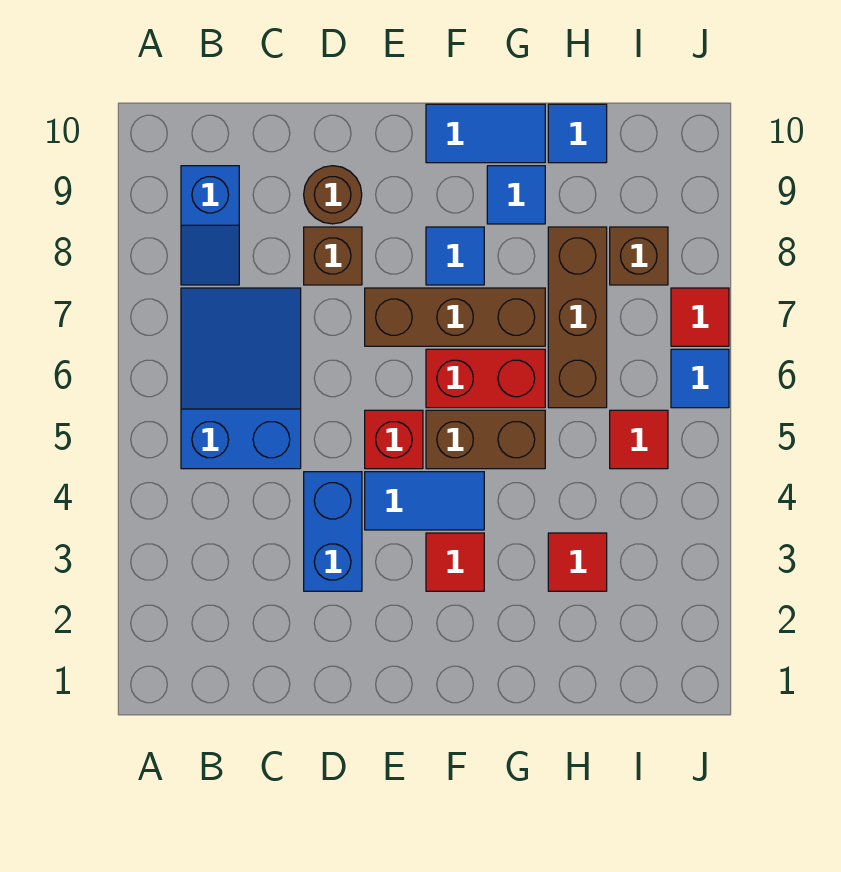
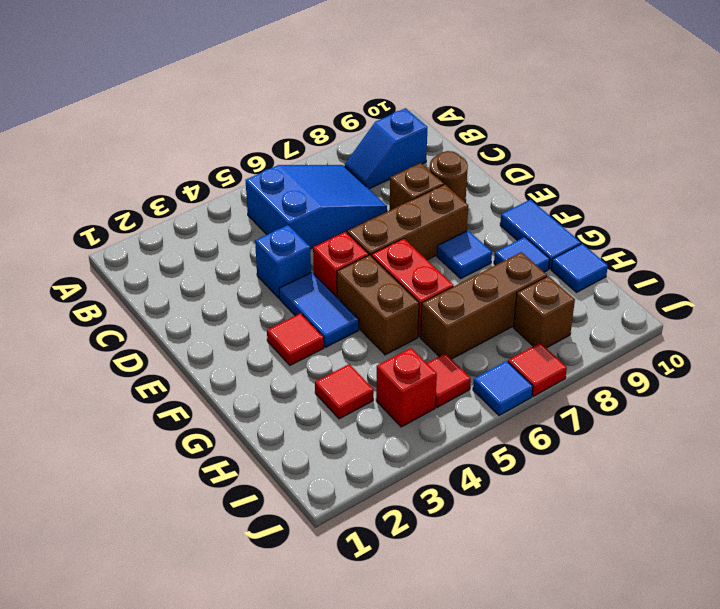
blue 1x2 brick [304,472,362,591] -> blue 1x1 brick [255,225,311,298]
brown 1x3 brick [365,288,545,346] -> brown 1x3 brick turned to [347,184,468,260]
none -> red 1x1 brick [376,348,437,427]

